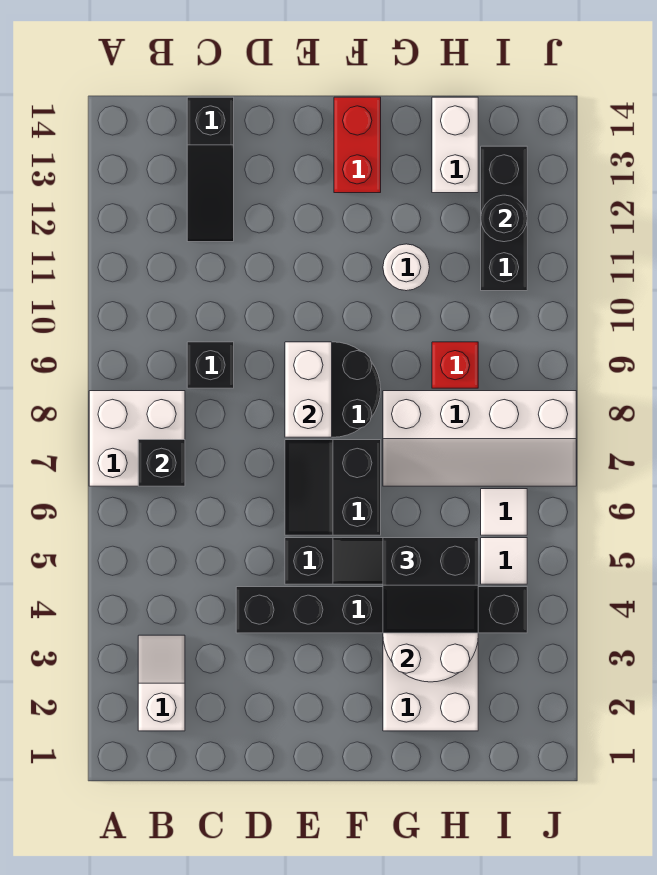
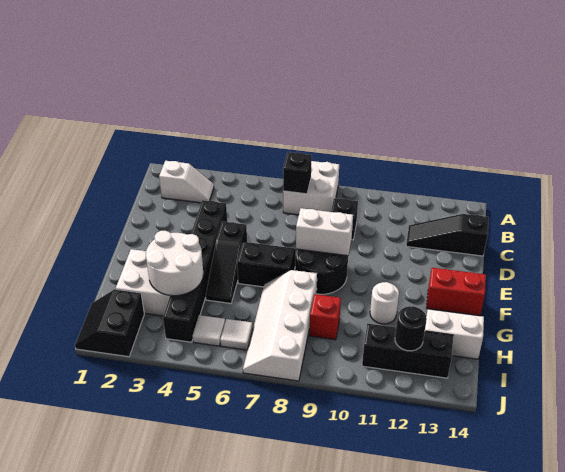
black 2x2 slope [383,538,478,633] -> black 2x2 slope moved to [75,289,144,357]

